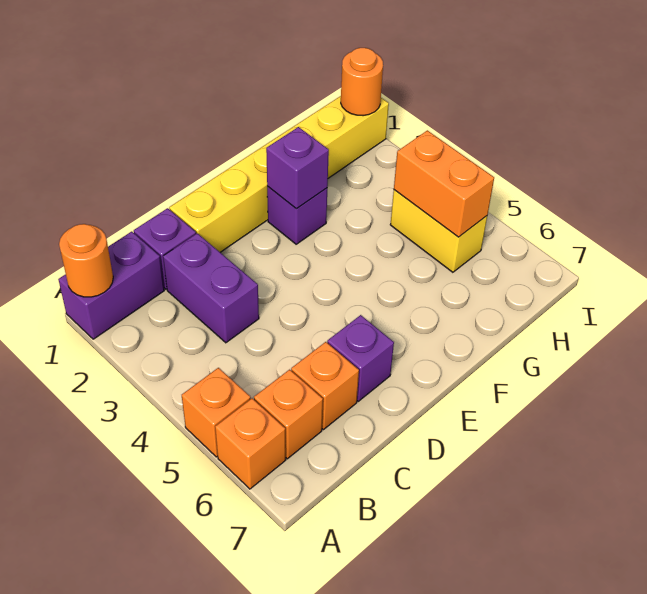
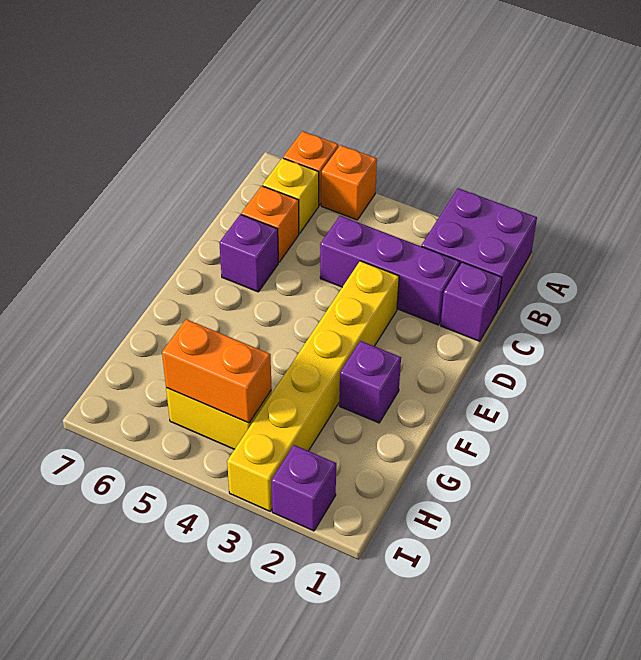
purple 1x2 brick [58,232,164,339] -> purple 2x2 brick [421,188,537,310]
orange 1x1 round brick [59,224,113,297] -> none
orange 1x1 brick [254,370,323,459] -> yellow 1x1 brick [263,158,319,233]
purple 1x2 brick [163,233,259,343] -> purple 1x3 brick [320,216,460,325]
yellow 1x6 brick [169,96,389,252] -> yellow 1x6 brick moved to [227,261,399,511]
purple 1x1 brick [266,127,329,209] -> purple 1x1 brick moved to [271,445,336,531]
orange 1x1 round brick [341,48,383,116] -> none

